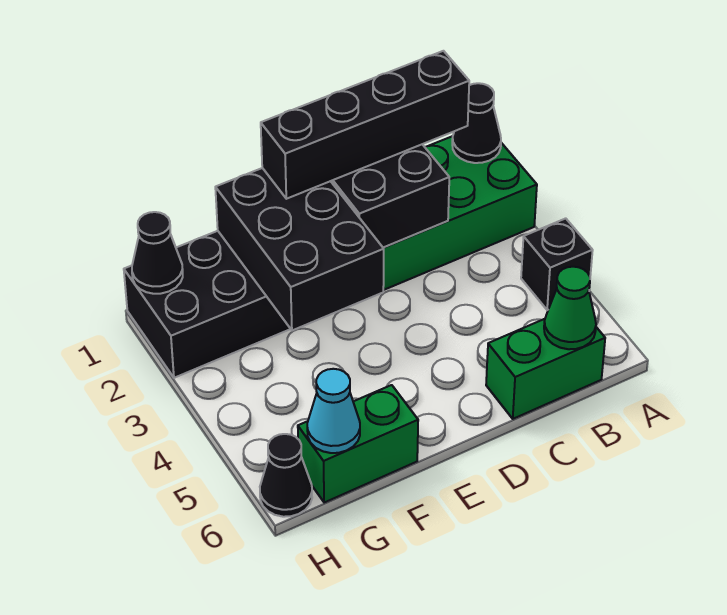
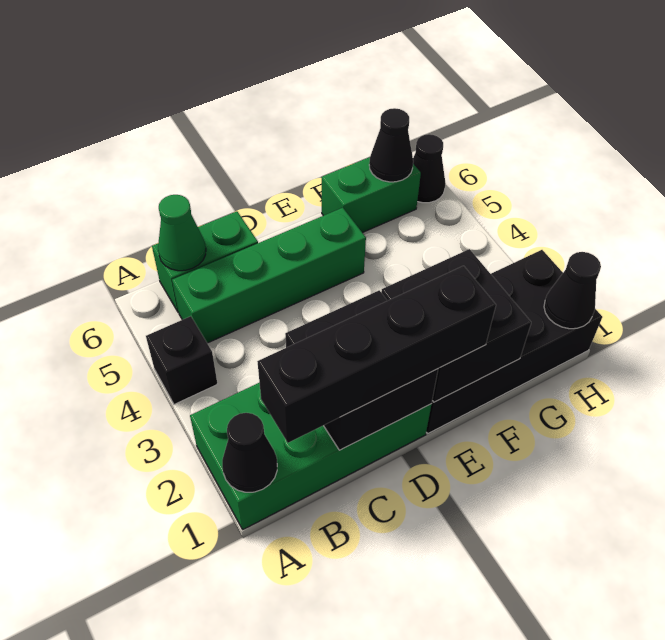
none -> green 1x4 brick [172,208,366,343]
black 2x3 brick [215,168,384,330] -> black 2x2 brick [381,249,531,402]
cyan 1x1 cone [307,369,360,453] -> black 1x1 cone [369,108,413,182]

